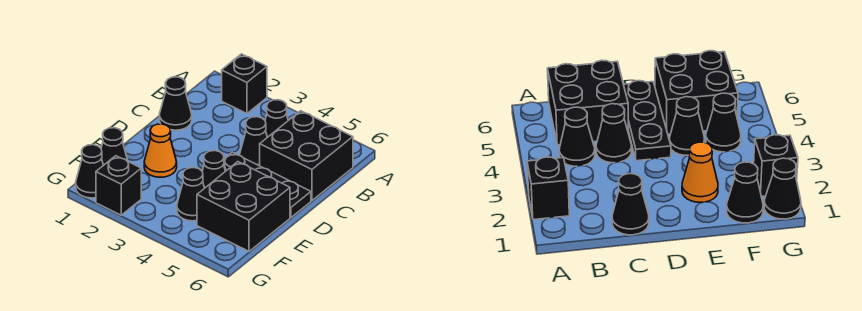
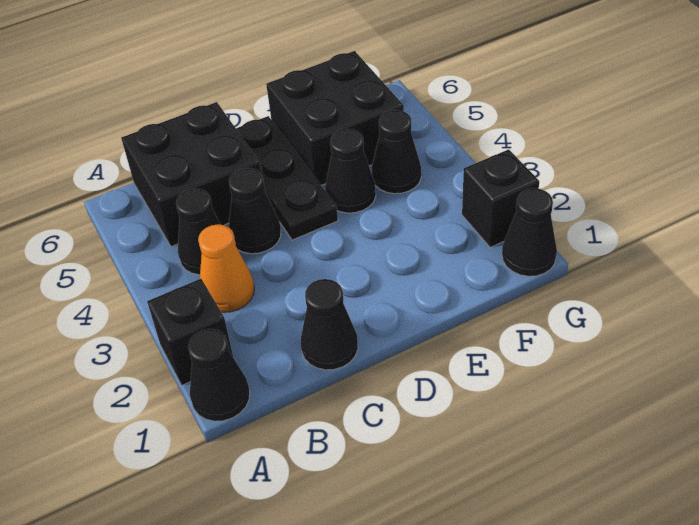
orange 1x1 cone [144,124,177,177] -> orange 1x1 cone moved to [198,224,254,312]
black 1x1 cone [101,128,128,165] -> black 1x1 cone moved to [188,329,250,421]

